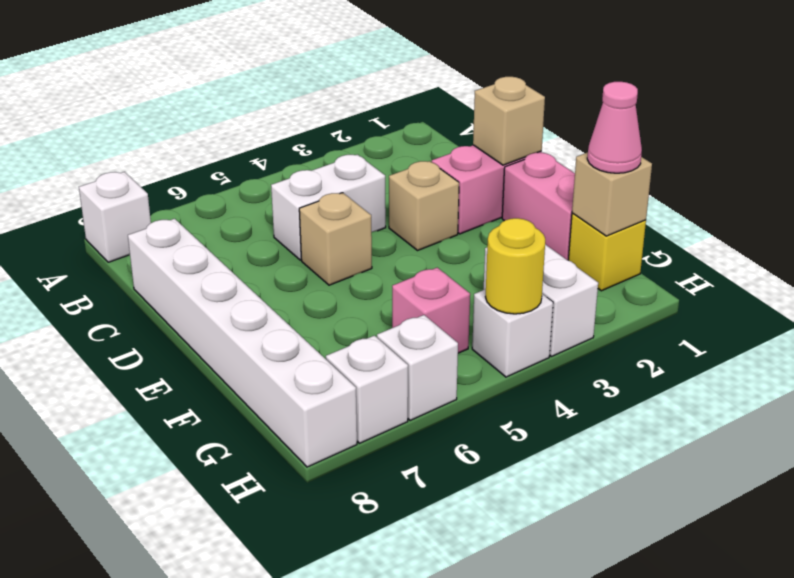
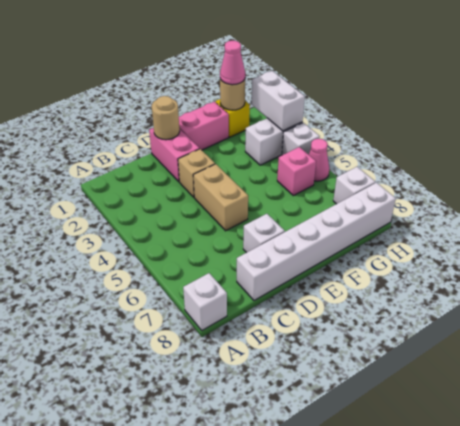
white 1x2 brick [271,155,386,260] -> white 1x2 brick moved to [251,71,305,131]
tan 1x1 brick [473,77,545,165] -> tan 1x1 round brick [152,96,180,140]
tan 1x1 brick [299,193,372,285] -> tan 1x2 brick [193,164,248,231]
tan 1x1 brick [572,152,652,236] -> tan 1x1 round brick [220,79,245,110]
yellow 1x1 round brick [485,218,545,314] -> none
none -> pink 1x1 cone [309,139,329,181]
white 1x1 brick [377,315,458,421] -> white 1x1 brick moved to [243,214,285,253]

